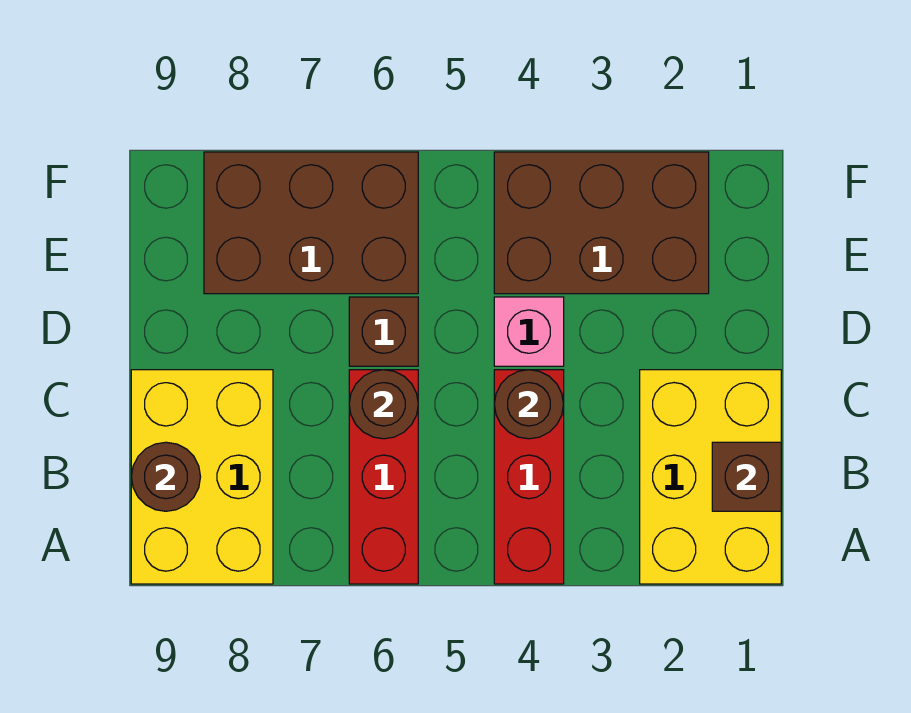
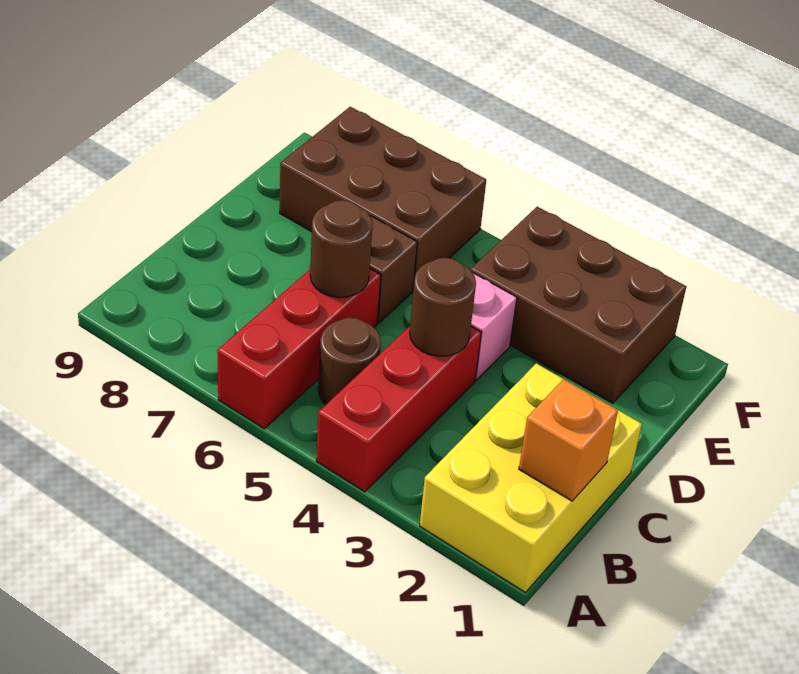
yellow 2x3 brick [131,370,273,584] -> none
brown 1x1 brick [712,442,781,511] -> orange 1x1 brick [519,379,618,501]
brown 1x1 round brick [131,442,200,511] -> brown 1x1 round brick moved to [318,318,381,405]

